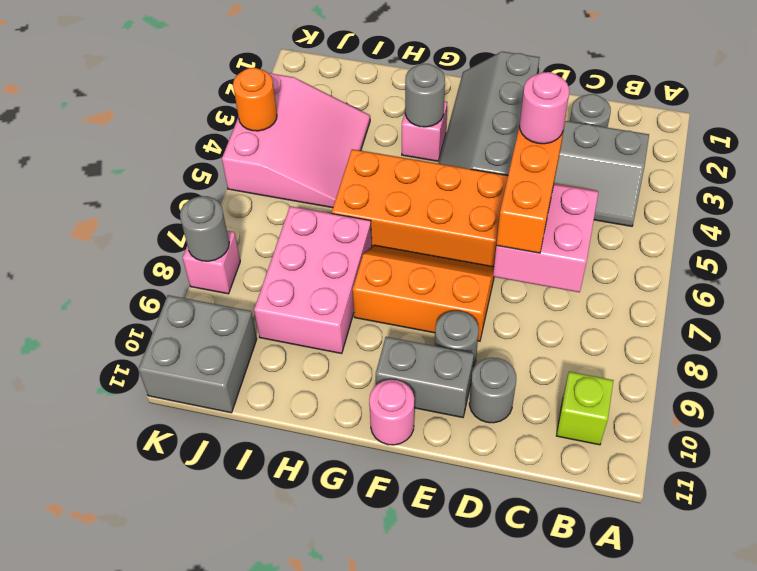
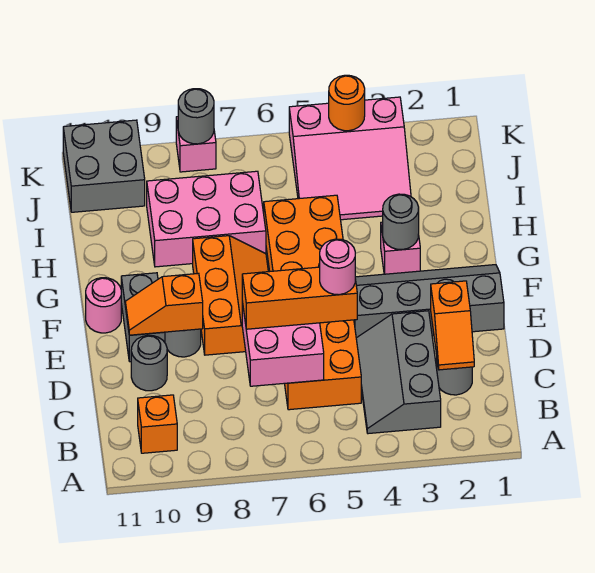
lime 1x1 brick [556,372,614,445] -> orange 1x1 brick [138,395,177,453]
none -> orange 1x2 slope [431,281,474,370]
none -> orange 1x2 slope [125,273,203,335]

